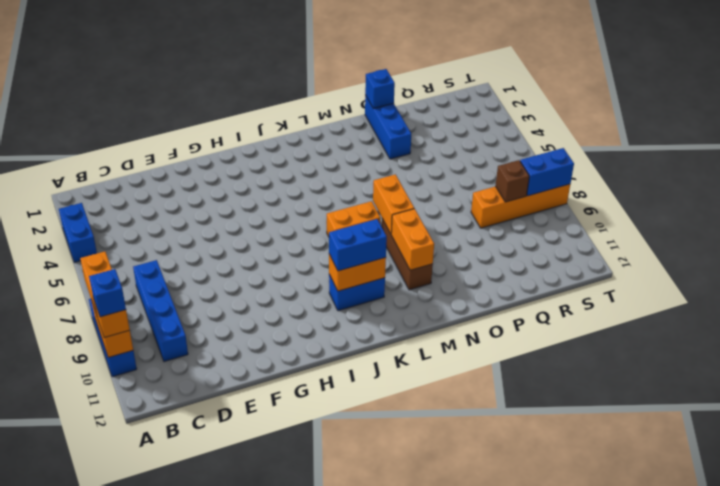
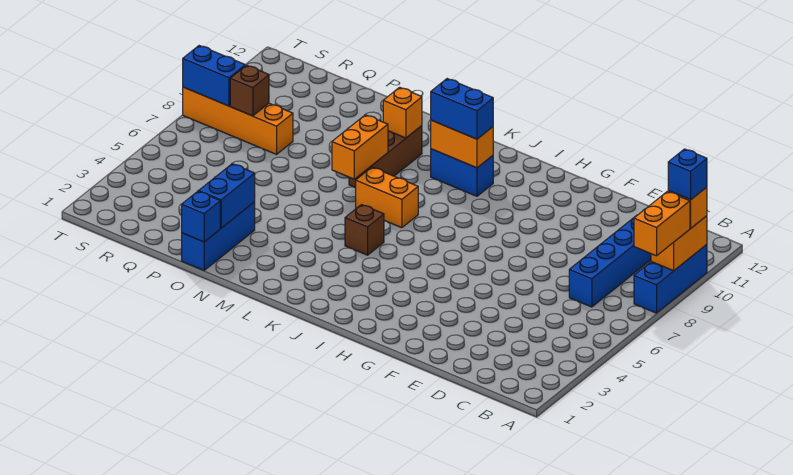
blue 1x2 brick [59,203,97,262] -> blue 1x2 brick moved to [199,164,255,228]
none -> brown 1x1 brick [345,205,384,255]
orange 1x2 brick [391,209,434,270] -> orange 1x1 brick [383,87,422,138]

